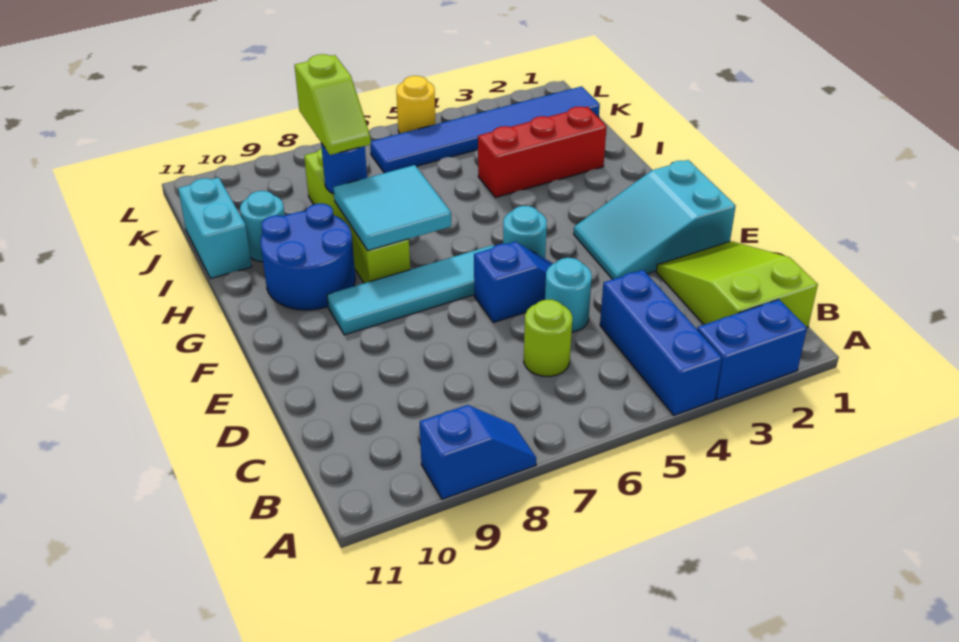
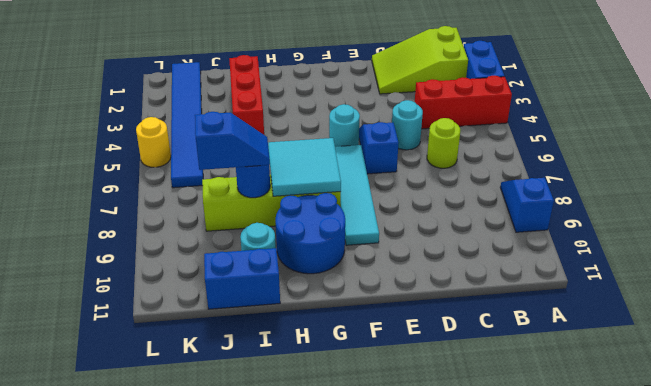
blue 1x3 brick [600,270,722,415] -> red 1x3 brick [415,76,512,129]
cyan 2x3 slope [574,160,736,279] -> none
lime 1x2 slope [295,54,371,155] -> blue 1x2 slope [195,112,270,170]
cyan 1x2 brick [178,177,252,279] -> blue 1x2 brick [204,248,280,309]

